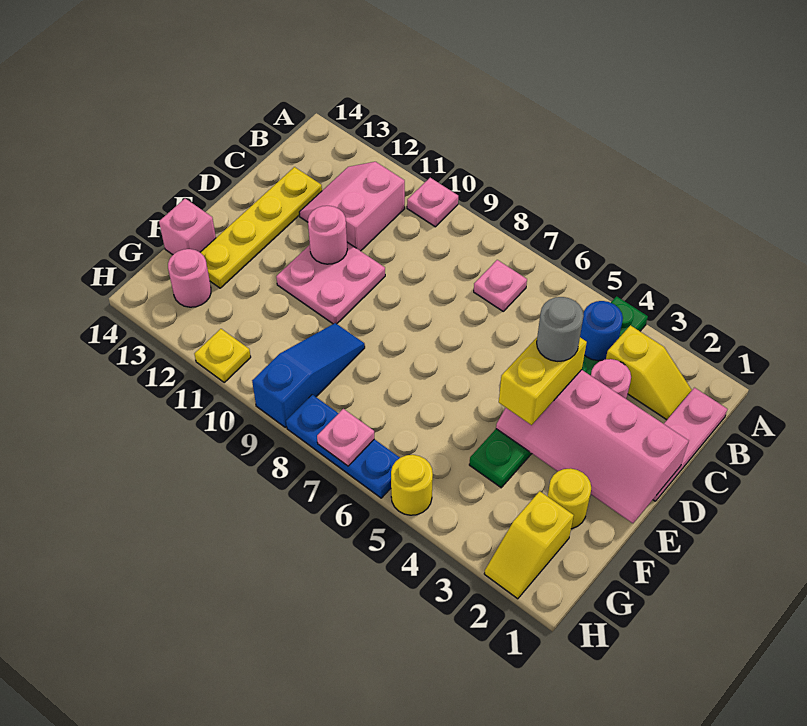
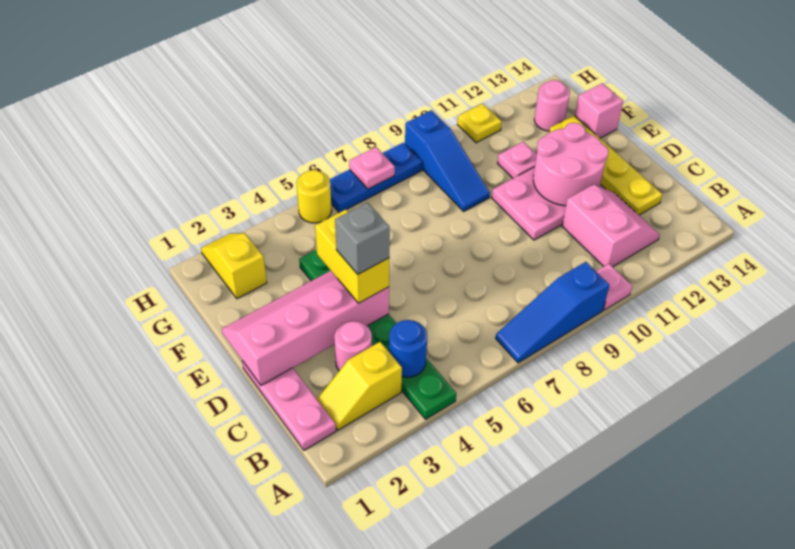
none -> blue 1x3 slope [496,262,609,363]
pink 1x1 plate [474,260,527,311] -> pink 1x1 plate moved to [497,142,537,178]
grey 1x1 round brick [537,297,584,361] -> grey 1x1 brick [335,203,390,274]
pink 1x1 round brick [308,206,347,264] -> pink 2x2 round brick [533,123,608,206]
yellow 1x1 round brick [548,468,591,529] -> none

